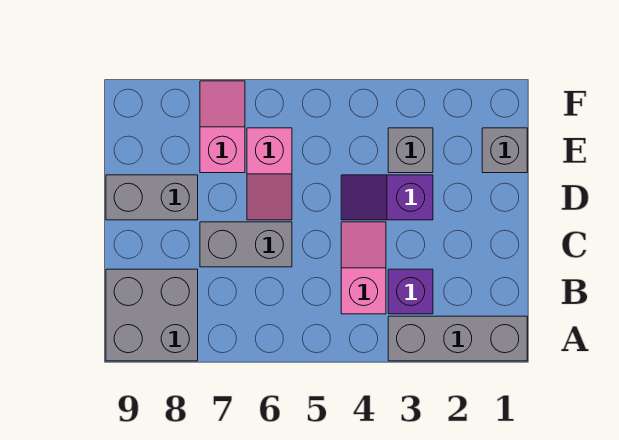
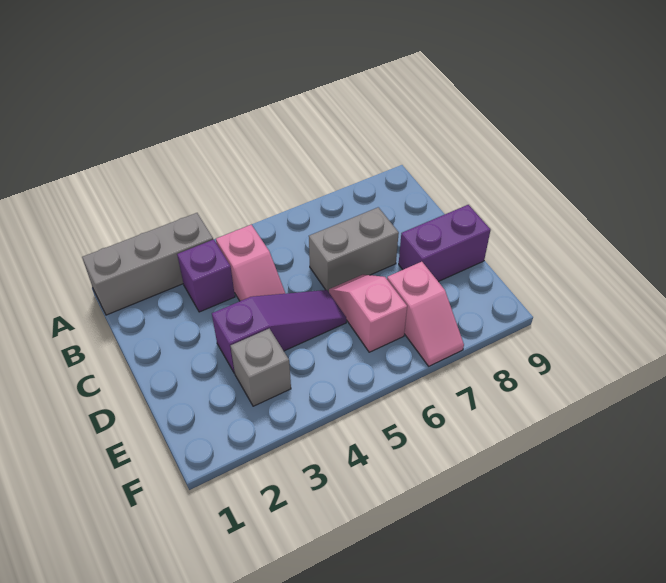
grey 2x2 brick [106,269,198,361] -> none
purple 1x2 slope [341,175,433,220] -> purple 1x3 slope [212,290,346,373]
grey 1x2 brick [106,175,198,220] -> purple 1x2 brick [399,205,491,282]
grey 1x1 brick [482,128,527,173] -> none

